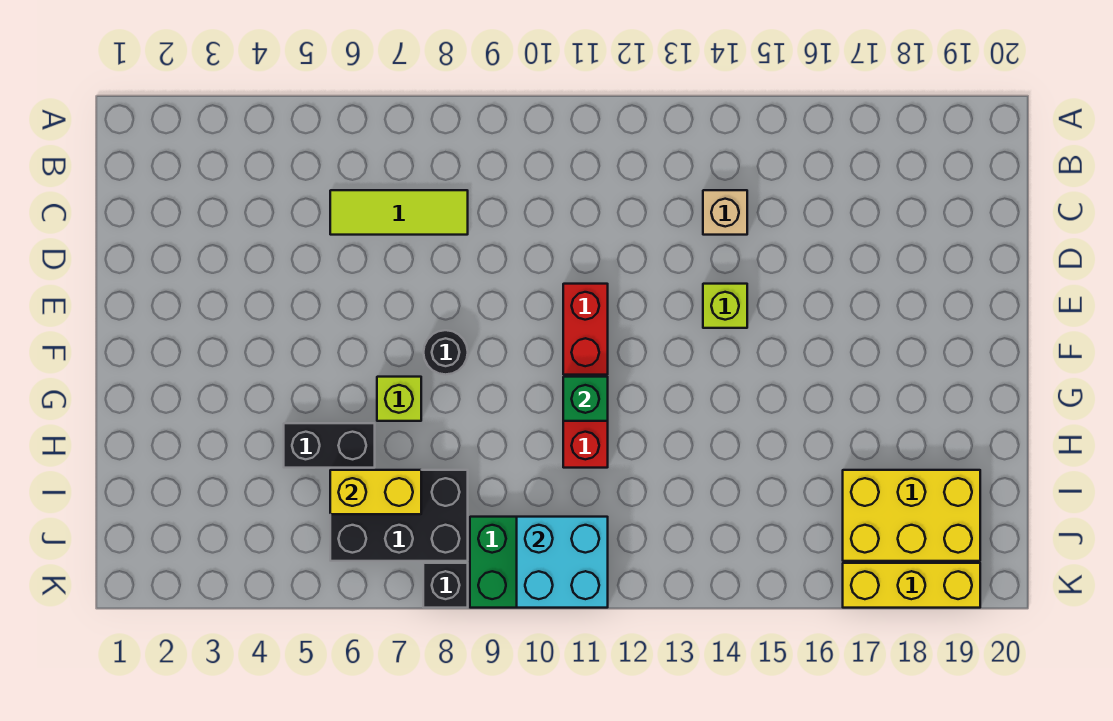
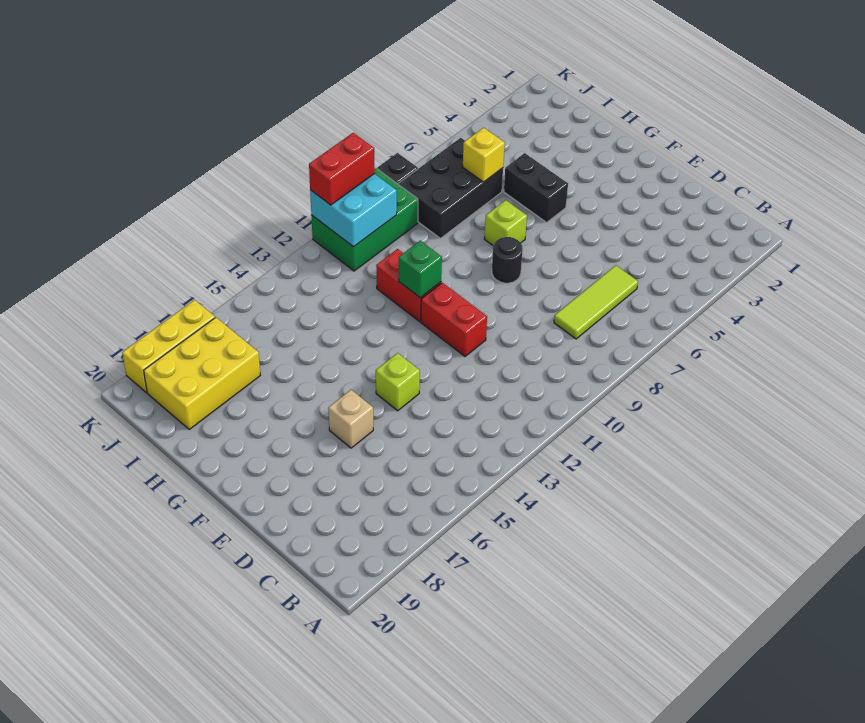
tan 1x1 brick [703,190,747,235] -> tan 1x1 brick moved to [328,390,373,448]
black 1x2 brick [284,423,375,468] -> black 1x2 brick turned to [504,153,568,222]
yellow 1x2 brick [330,470,421,514] -> yellow 1x1 brick [463,128,505,182]
none -> red 1x2 brick [309,133,375,205]

